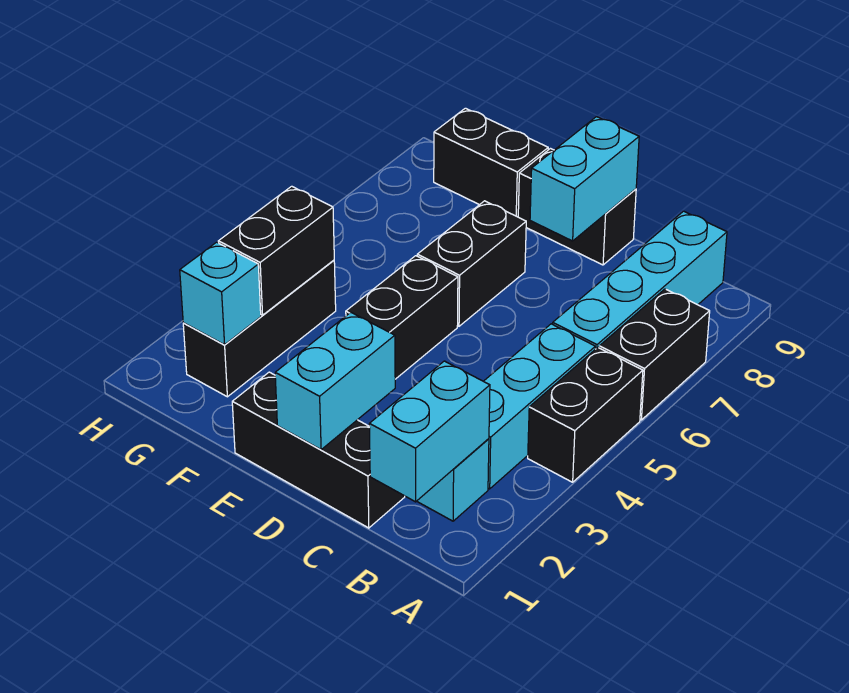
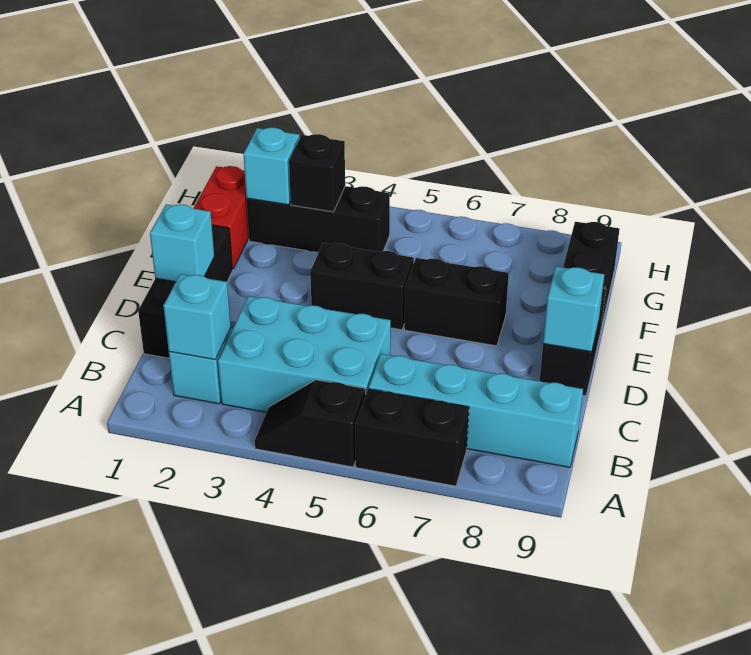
black 1x2 brick [528,348,643,482] -> black 1x2 slope [255,380,366,467]
cyan 1x2 brick [369,361,490,502] -> cyan 1x1 brick [163,274,231,360]
cyan 1x3 brick [484,324,595,489] -> cyan 2x3 brick [218,296,391,412]
cyan 1x2 brick [275,312,395,450] -> cyan 1x1 brick [150,204,214,282]
cyan 1x2 brick [530,117,639,241] -> cyan 1x1 brick [543,267,604,352]
none -> red 1x2 brick [193,166,249,269]
black 1x2 brick [218,186,334,315] -> black 1x1 brick [289,134,345,212]

